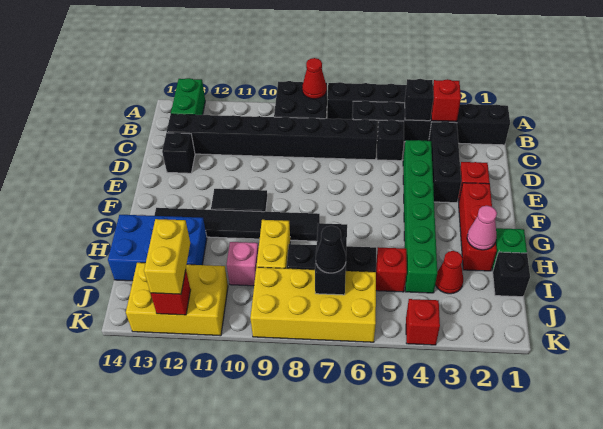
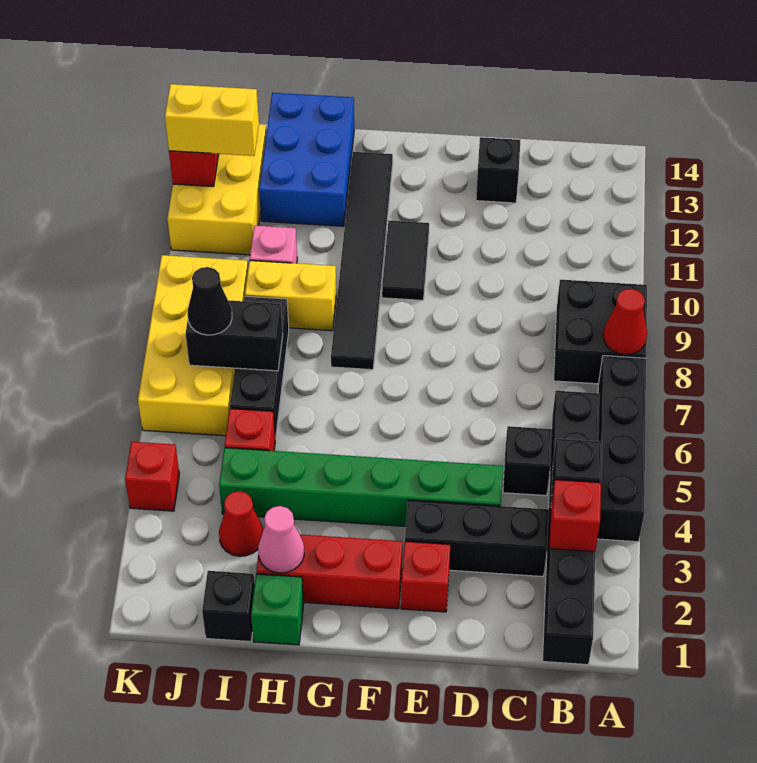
green 1x2 brick [171,78,205,115] -> none
black 1x8 brick [167,114,377,160] -> none

